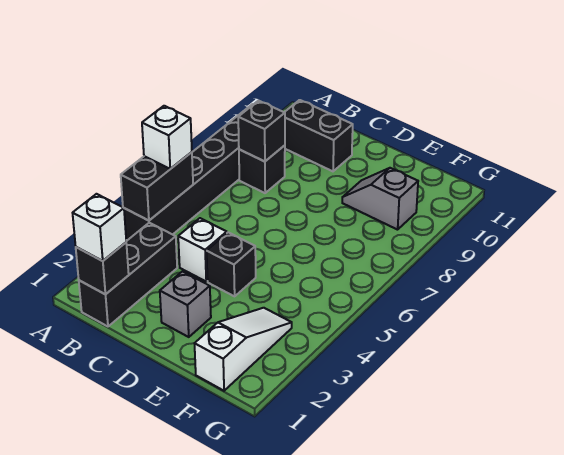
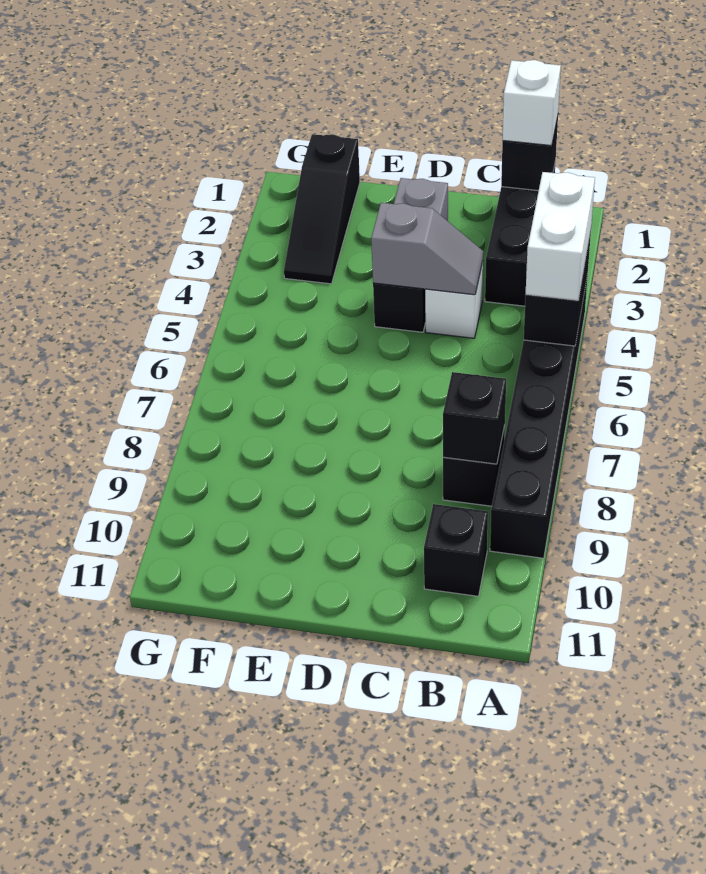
white 1x1 brick [142,106,192,169] -> white 1x2 brick [526,172,595,300]
black 1x2 brick [284,100,353,171] -> black 1x1 brick [424,504,488,596]
grey 1x2 slope [342,168,418,230] -> grey 1x2 slope moved to [371,203,483,295]
white 1x3 slope [195,308,292,391] -> black 1x3 slope [284,134,360,284]

